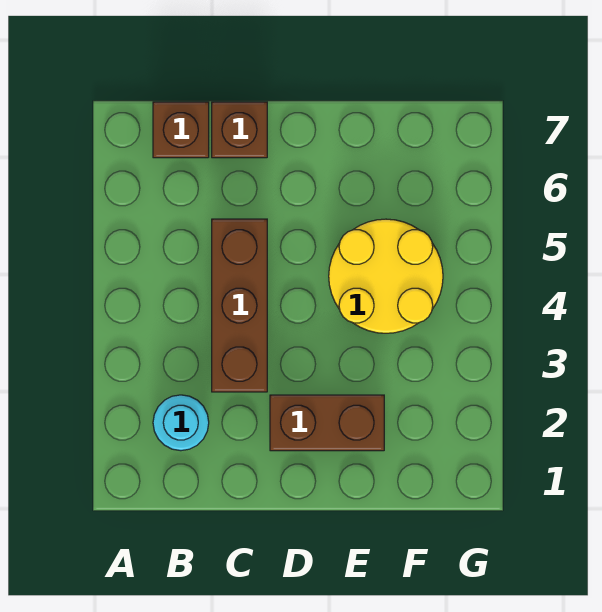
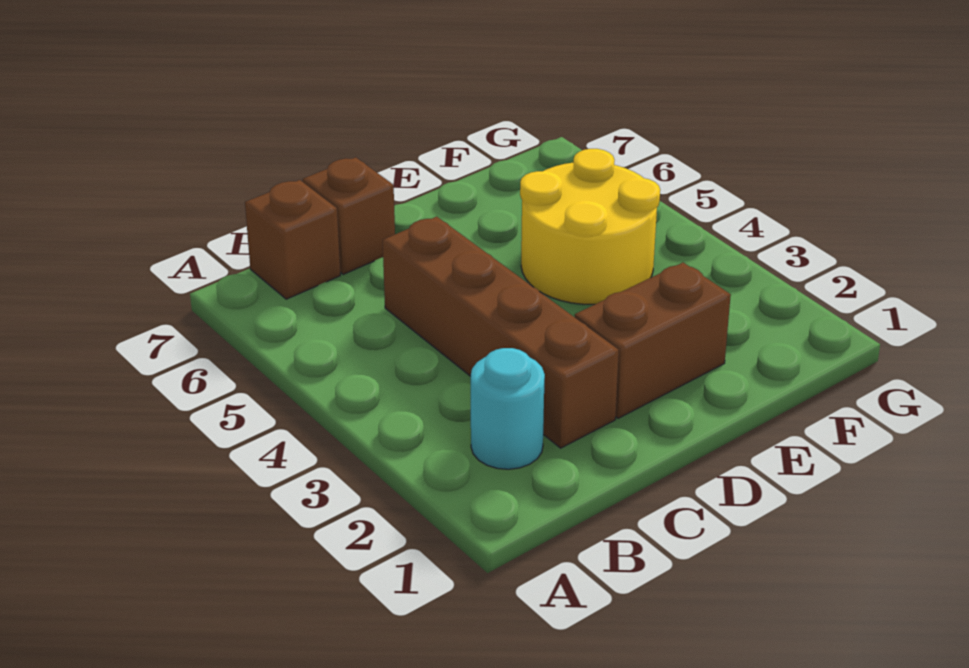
brown 1x3 brick [212,219,267,392] -> brown 1x4 brick [383,217,619,448]

